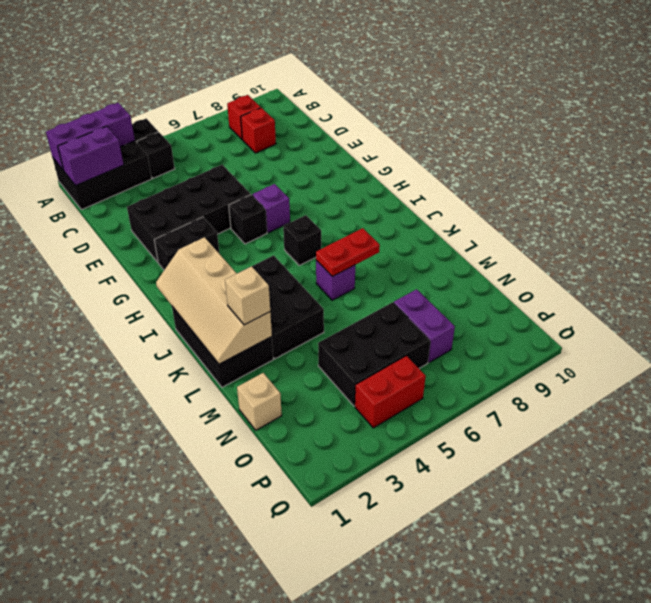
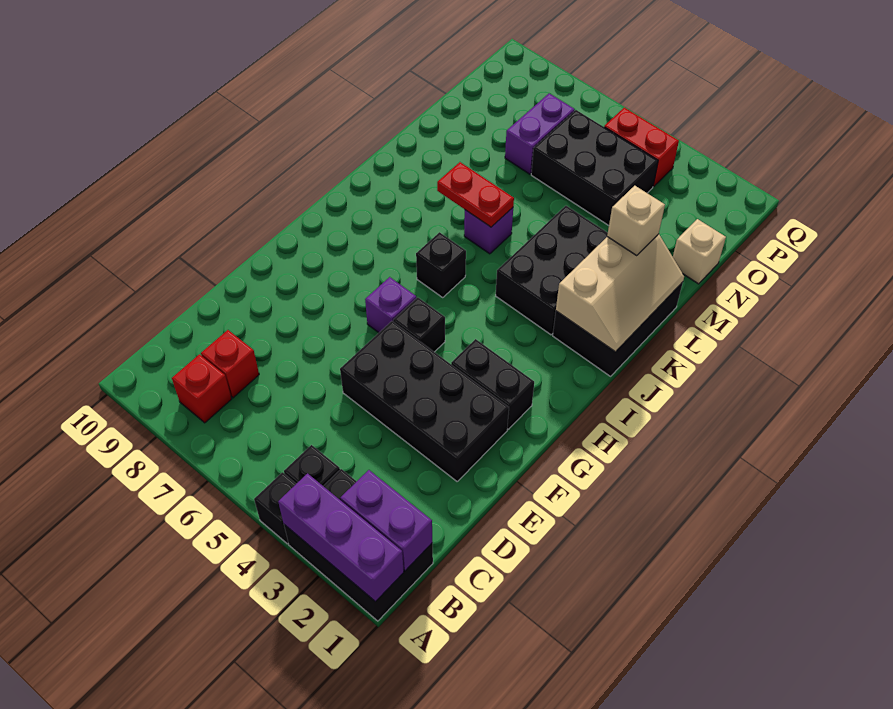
tan 2x4 slope [156,237,272,364] -> tan 2x3 slope [556,234,684,352]

